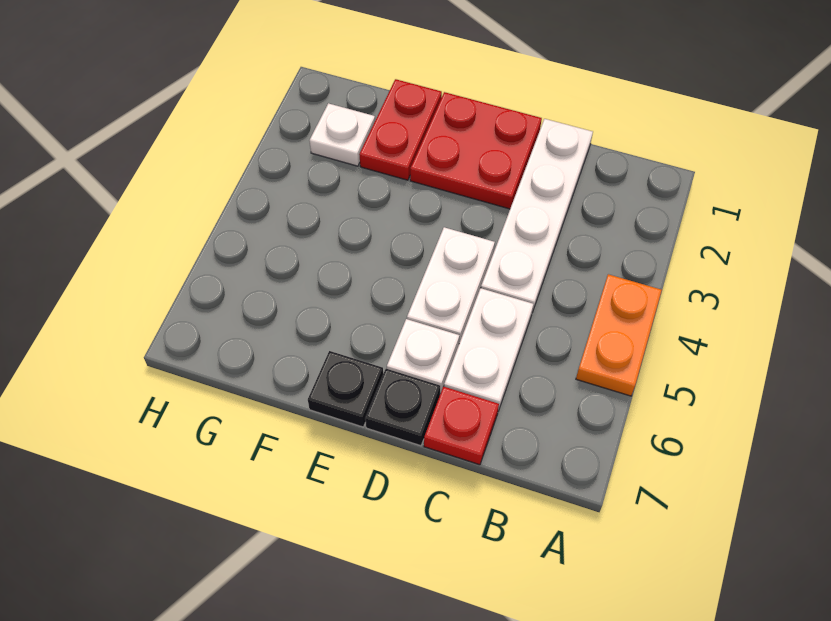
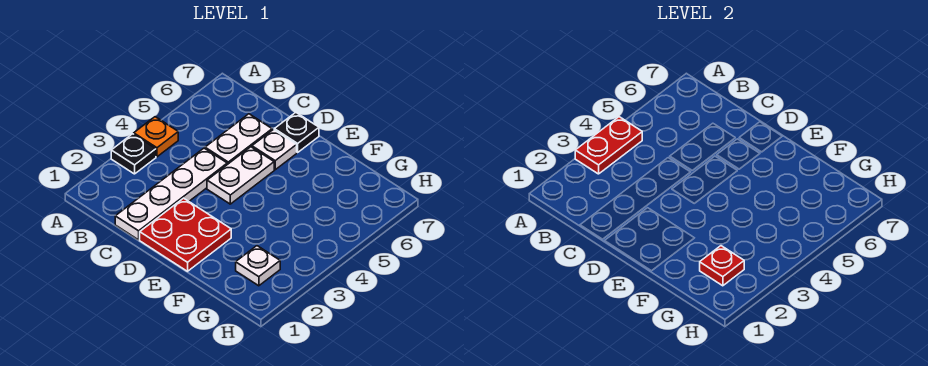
orange 1x2 plate [576,274,662,396] -> orange 1x1 plate [134,117,178,157]
red 1x1 plate [424,386,499,465] -> red 1x1 plate moved to [700,246,744,286]
black 1x1 plate [308,351,383,427] -> black 1x1 plate moved to [111,134,156,174]
red 1x2 plate [359,79,442,180] -> red 1x2 plate moved to [575,117,642,174]

